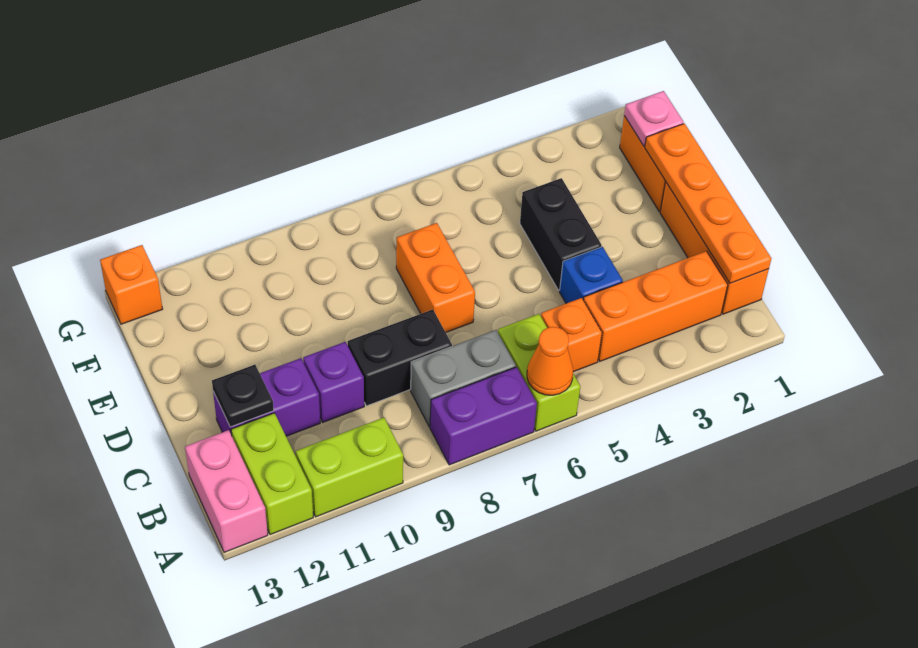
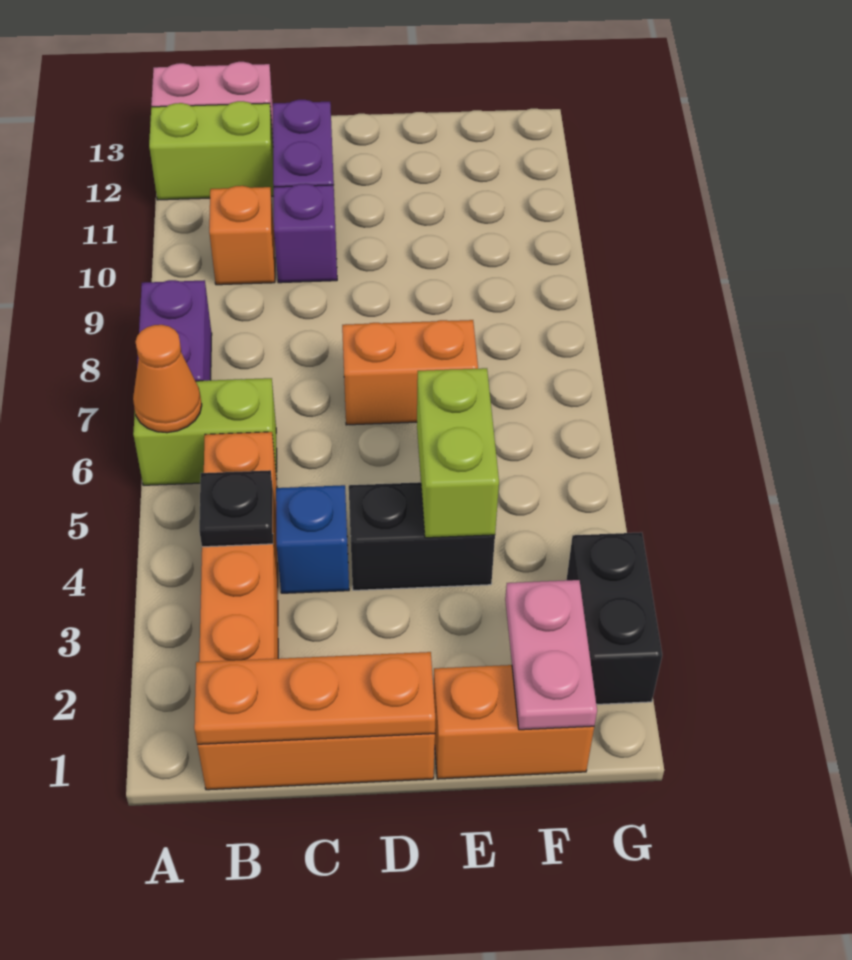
lime 1x2 brick [296,418,403,517] -> lime 1x2 brick moved to [417,368,499,538]
orange 1x4 plate [645,124,771,283] -> orange 1x3 plate [194,652,435,744]
grey 1x2 brick [411,330,516,427] -> none
black 1x2 brick [348,310,452,406] -> black 1x2 brick moved to [567,532,662,704]
black 1x1 plate [212,365,274,427] -> black 1x1 plate moved to [199,470,273,547]
pink 1x1 plate [624,91,684,146] -> pink 1x2 plate [505,580,597,730]
orange 1x1 brick [100,245,162,324] -> orange 1x1 brick moved to [209,186,275,285]

